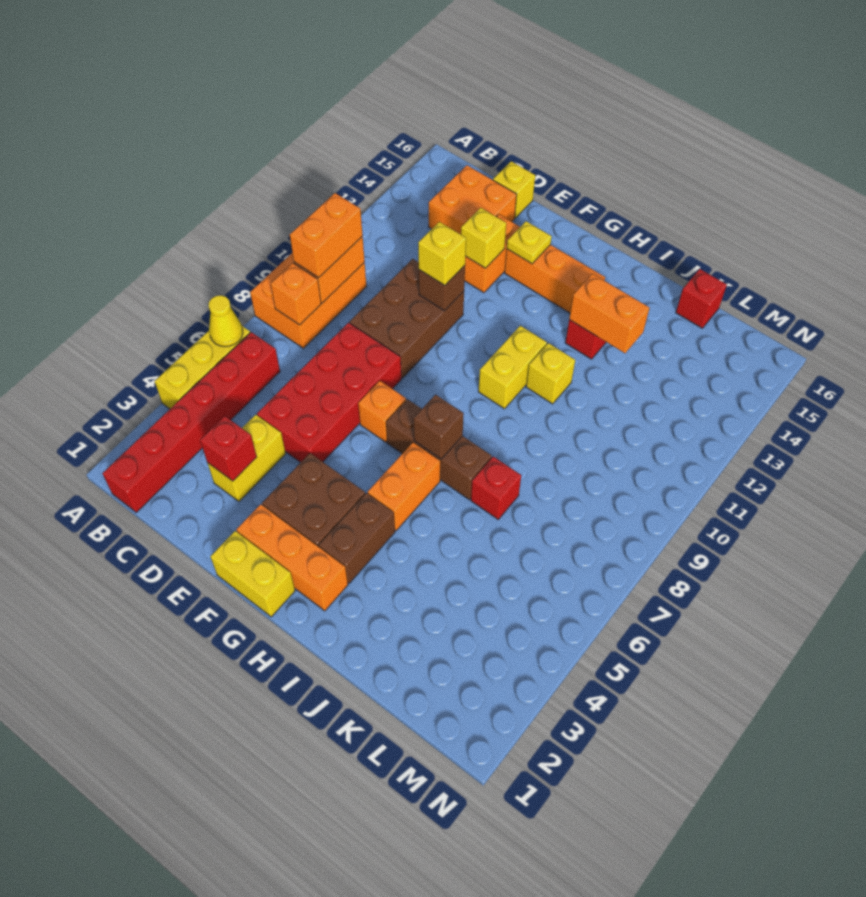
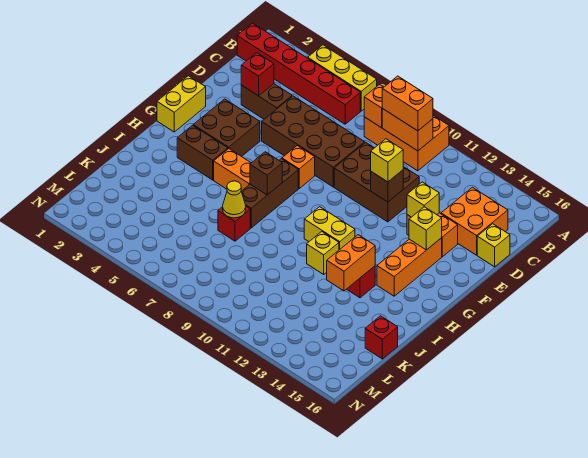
yellow 1x1 cone [209,295,243,347] -> yellow 1x1 cone moved to [223,181,246,218]
yellow 1x2 brick [208,415,286,501] -> brown 1x2 brick [241,84,292,119]
red 2x4 brick [257,323,401,462] -> brown 2x4 brick [262,96,365,187]
orange 1x3 brick [237,504,348,611] -> none
yellow 1x1 plate [507,221,552,264] -> yellow 1x1 brick [409,207,442,250]

